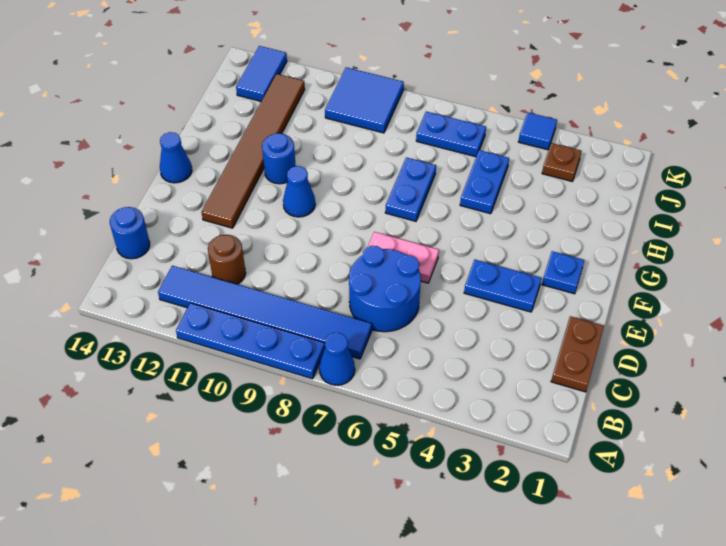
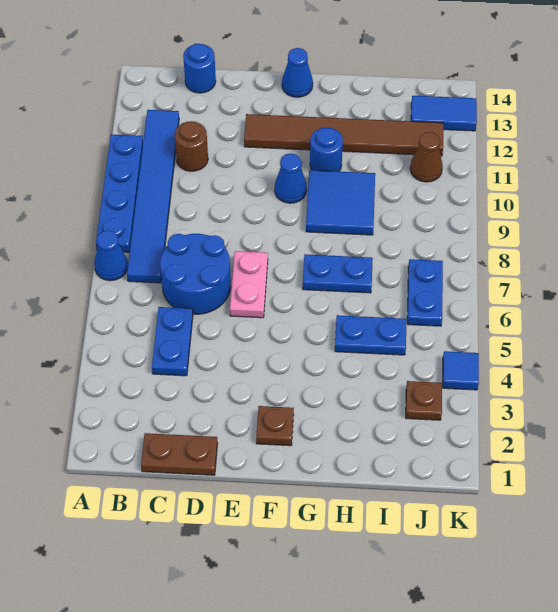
blue 1x2 plate [464,260,541,312] -> blue 1x2 plate moved to [152,307,193,376]
blue 1x1 plate [542,251,584,294] -> brown 1x1 plate [256,406,294,446]
blue 2x2 tile [325,67,404,133] -> blue 2x2 tile moved to [306,170,375,235]
none -> brown 1x1 cone [410,132,443,182]

